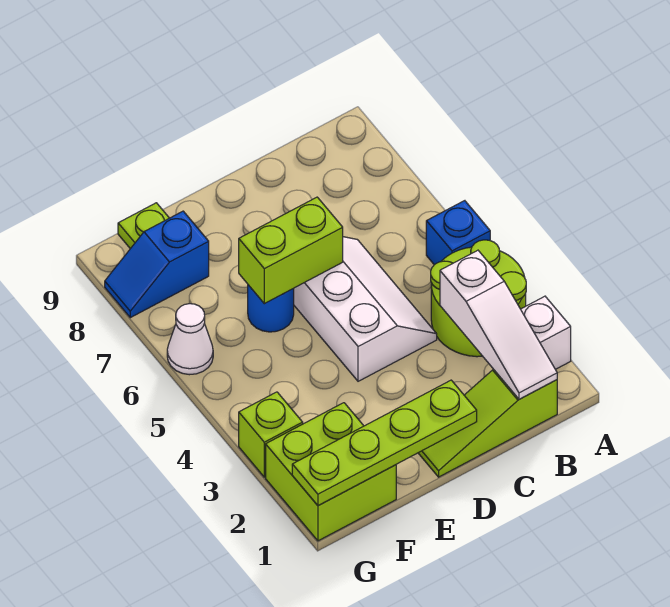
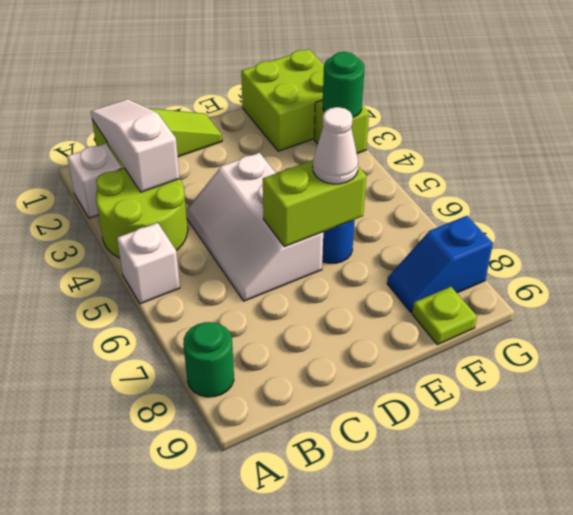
blue 1x1 brick [426,201,490,265] -> white 1x1 brick [117,223,180,304]
none -> green 1x1 round brick [183,322,234,397]
lime 1x4 plate [292,380,477,506] -> none
blue 1x2 slope [105,211,209,318] -> blue 1x2 slope turned to [387,216,493,313]
none -> green 1x1 round brick [323,52,364,117]
white 1x1 cone [167,304,213,375] -> white 1x1 cone moved to [313,107,358,184]

